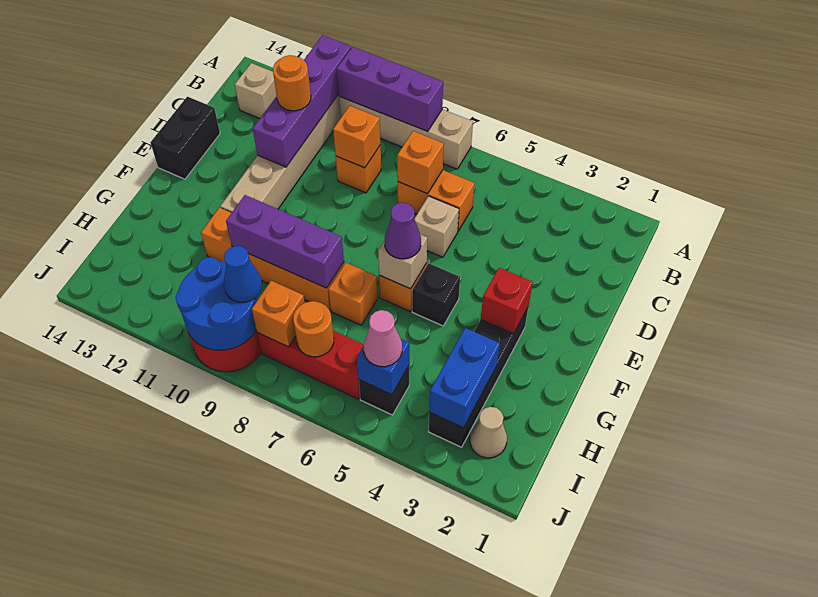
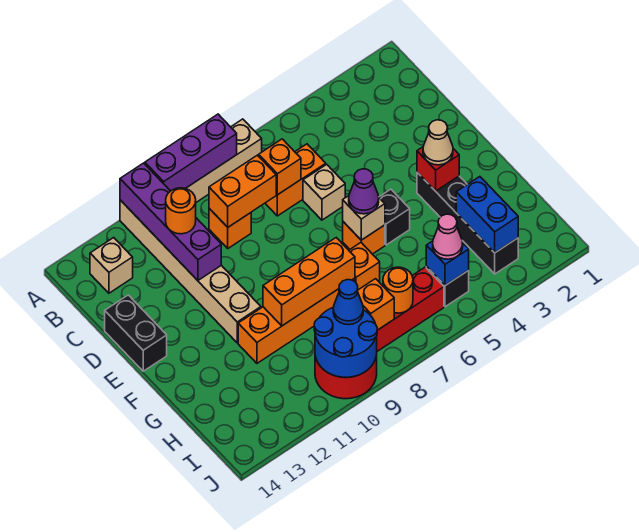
orange 1x1 brick [333,106,380,168] -> orange 1x2 brick [209,155,276,227]
purple 1x3 brick [226,195,344,288] -> orange 1x3 brick [263,238,355,326]
tan 1x1 cone [470,407,507,458] -> tan 1x1 cone moved to [423,120,453,165]

